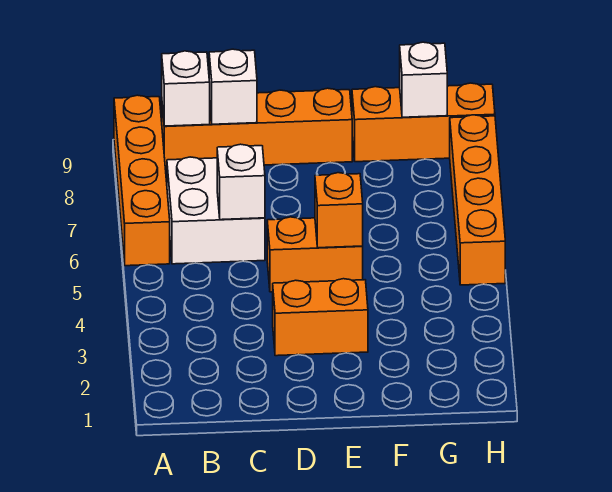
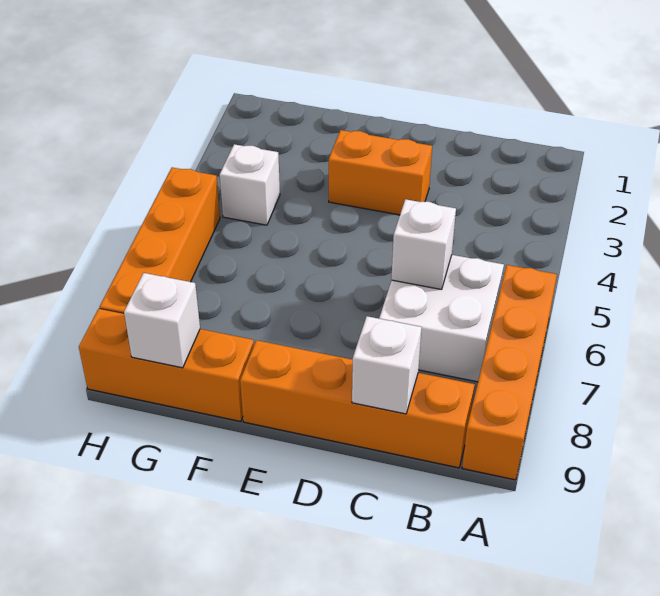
white 1x1 brick [162,51,210,126] -> white 1x1 brick moved to [220,144,280,225]
orange 1x2 brick [267,217,363,292] -> none
orange 1x1 brick [315,173,363,248] -> none

